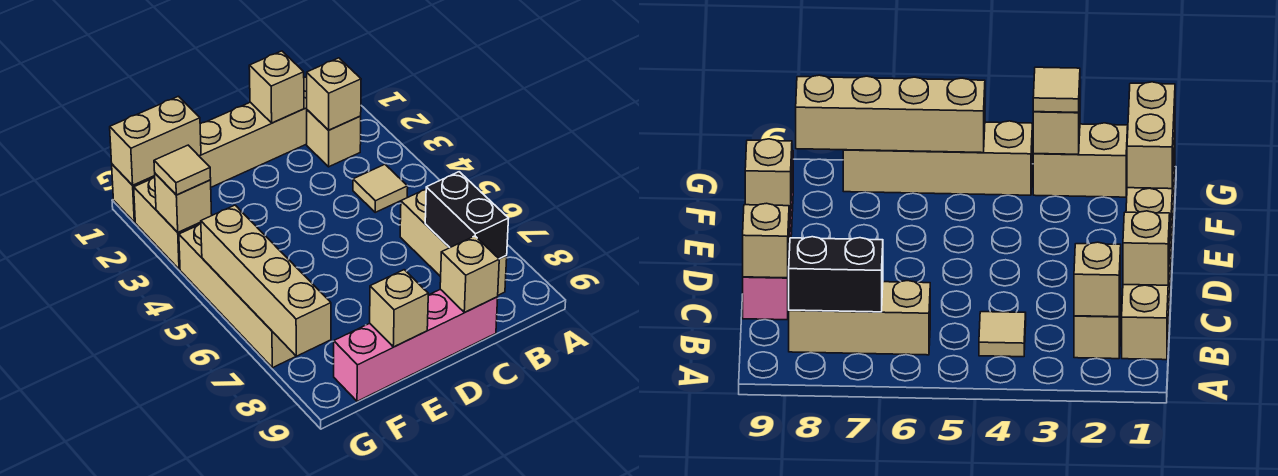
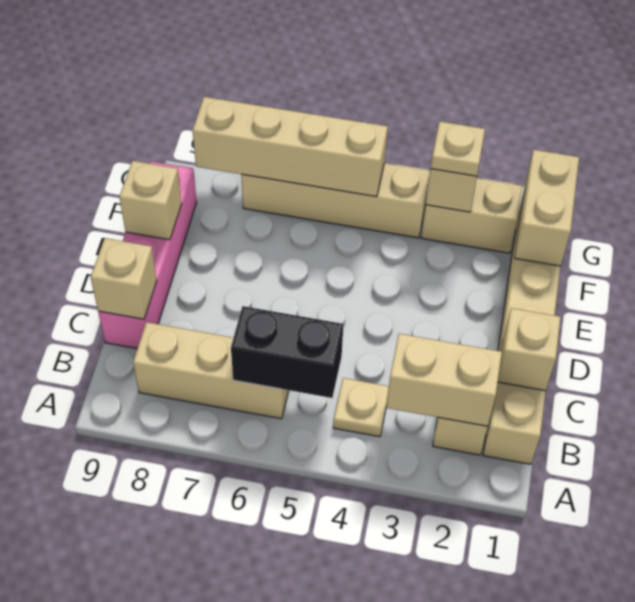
tan 1x1 brick [307,58,361,130] -> tan 1x2 brick [386,334,502,426]
tan 1x1 tile [353,164,408,212] -> tan 1x1 plate [333,378,389,437]
black 1x2 brick [425,172,509,259] -> black 1x2 brick moved to [231,306,343,398]
tan 1x1 tile [154,145,211,195] -> tan 1x1 plate [431,121,485,176]

